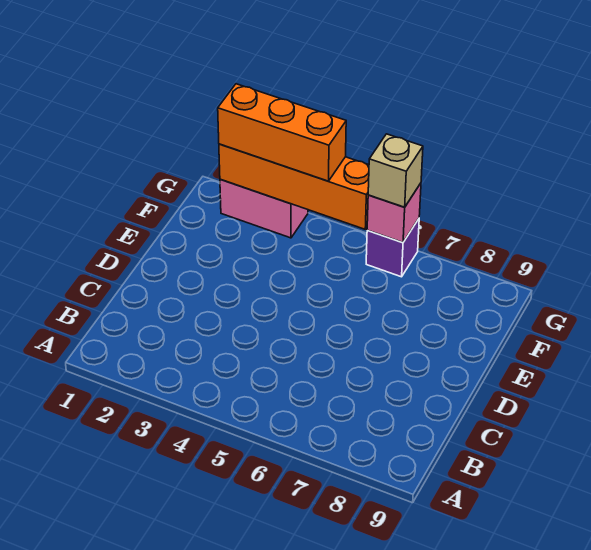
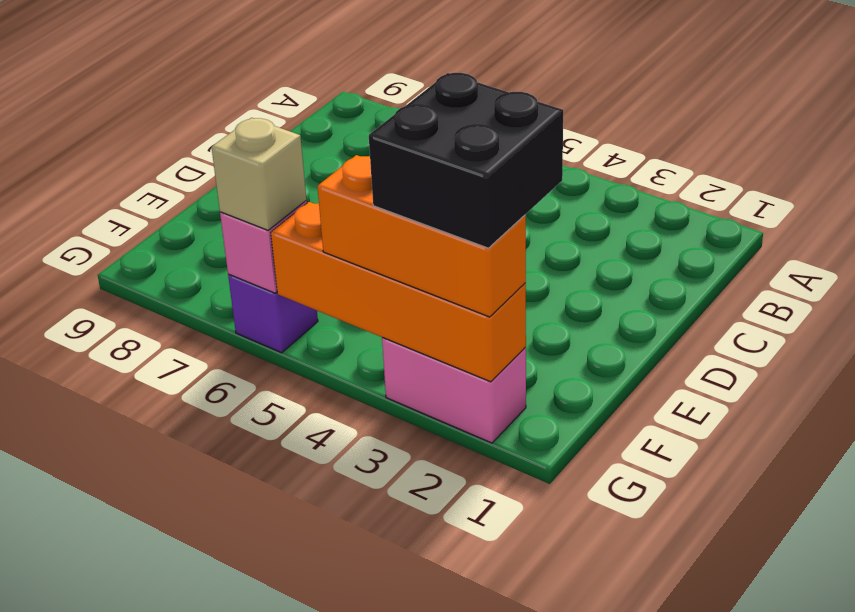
none -> black 2x2 brick [369,73,563,248]

